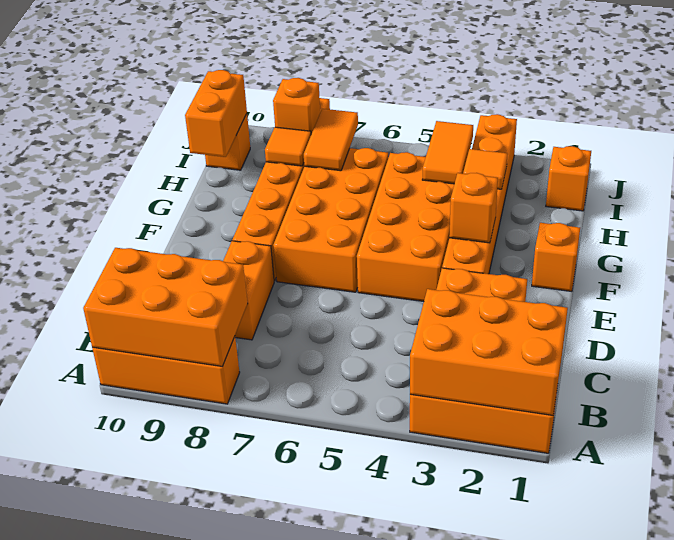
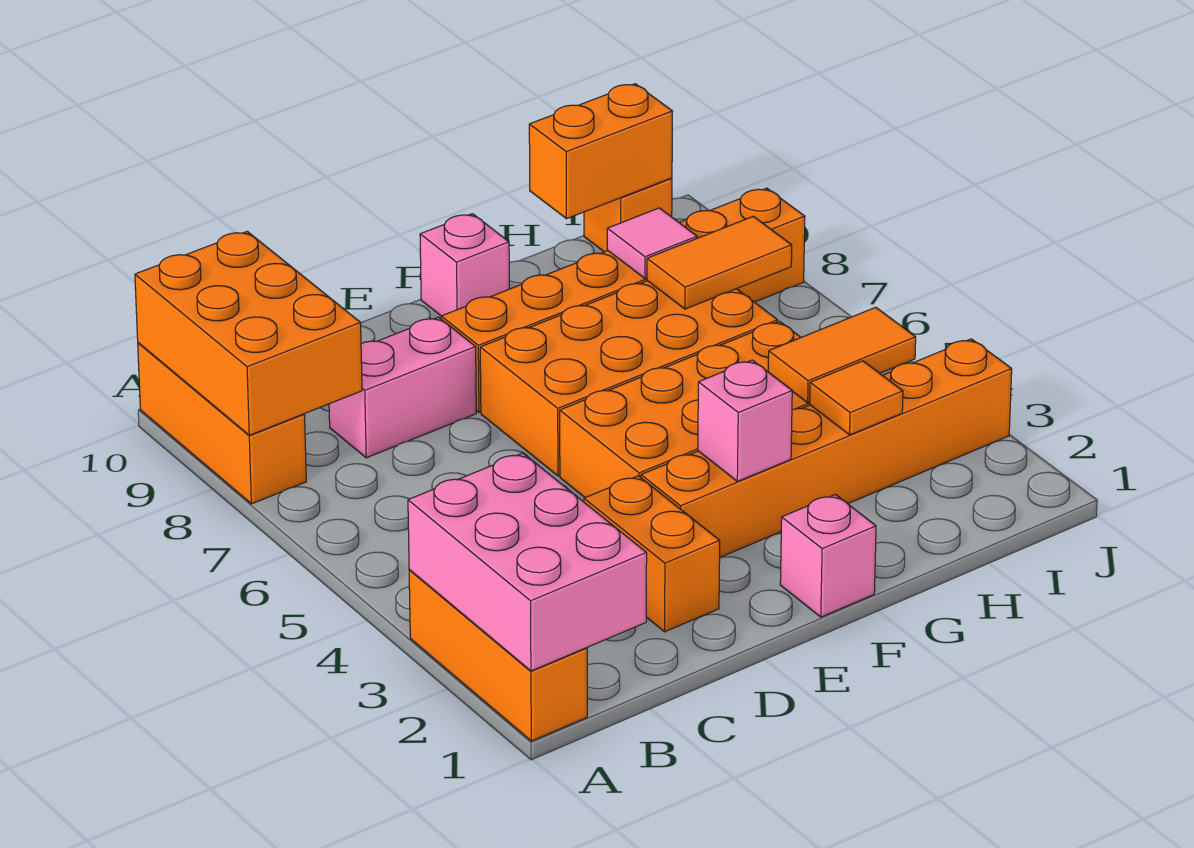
orange 2x3 brick [410,289,568,415] -> pink 2x3 brick [408,453,647,671]
orange 1x2 brick [223,241,274,340] -> pink 1x2 brick [329,317,476,458]
orange 1x1 brick [532,223,580,291] -> pink 1x1 brick [780,494,876,617]
orange 1x1 brick [449,173,498,243] -> pink 1x1 brick [698,360,792,481]
none -> pink 1x1 brick [420,214,509,316]
orange 1x1 tile [265,127,311,166] -> pink 1x1 tile [607,208,697,279]
orange 1x1 brick [546,146,591,211] -> none
orange 1x1 brick [273,78,320,134] -> none

